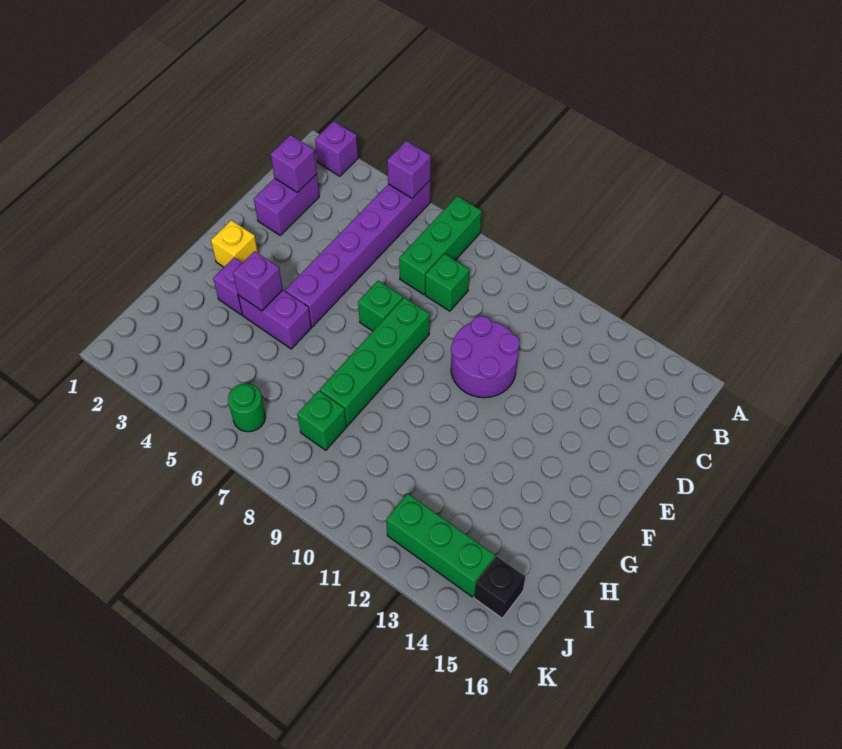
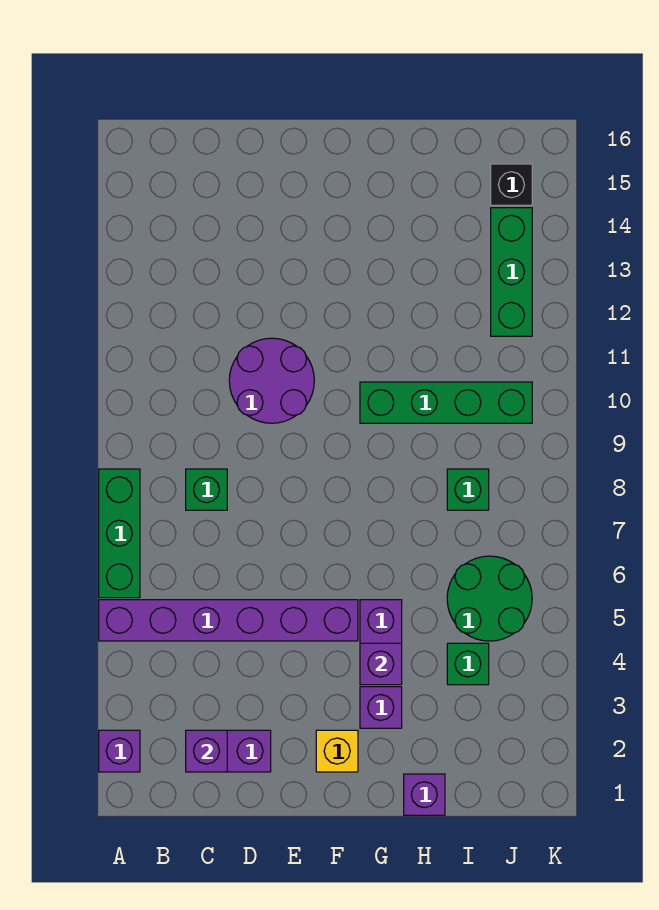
purple 1x1 brick [387,141,431,198] -> purple 1x1 brick moved to [404,774,445,815]
green 1x3 brick [399,196,482,295] -> green 1x3 brick turned to [99,469,140,598]
green 1x1 brick [358,281,403,331] -> green 1x1 brick moved to [447,643,489,685]
green 1x4 brick [320,298,430,426] -> green 1x4 brick moved to [360,382,532,423]
green 1x1 round brick [228,384,266,432] -> green 2x2 round brick [447,556,532,641]

